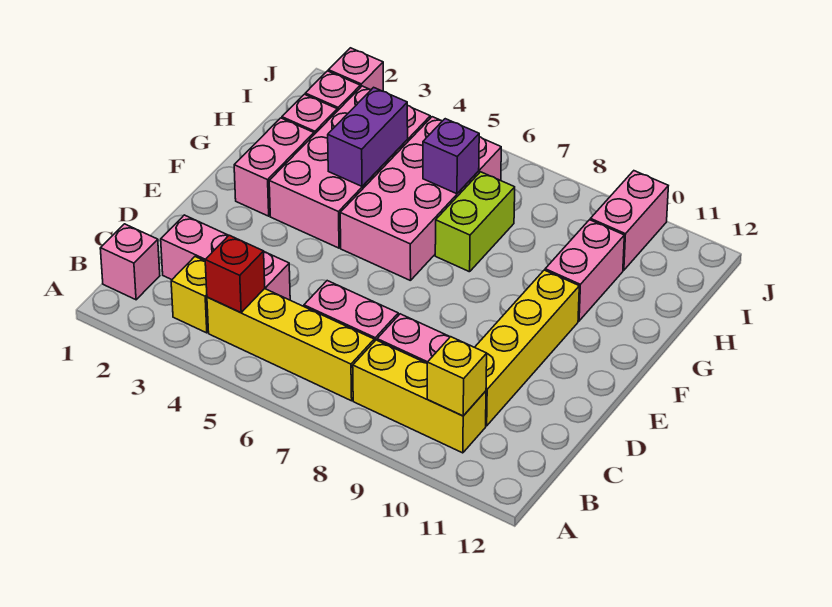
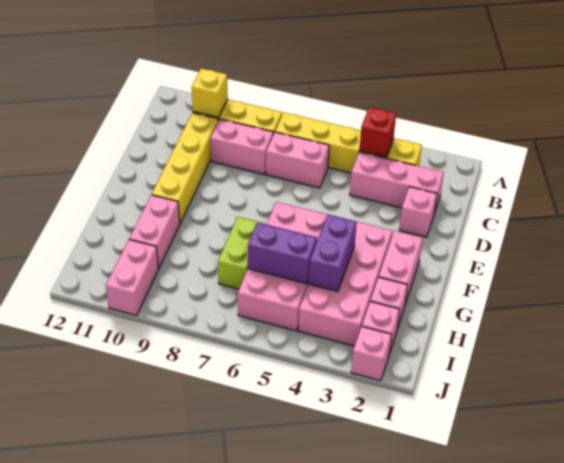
pink 1x1 brick [100,224,160,300] -> pink 1x1 brick moved to [399,187,437,237]
purple 1x1 brick [423,119,479,194] -> purple 1x2 brick [248,222,317,284]

